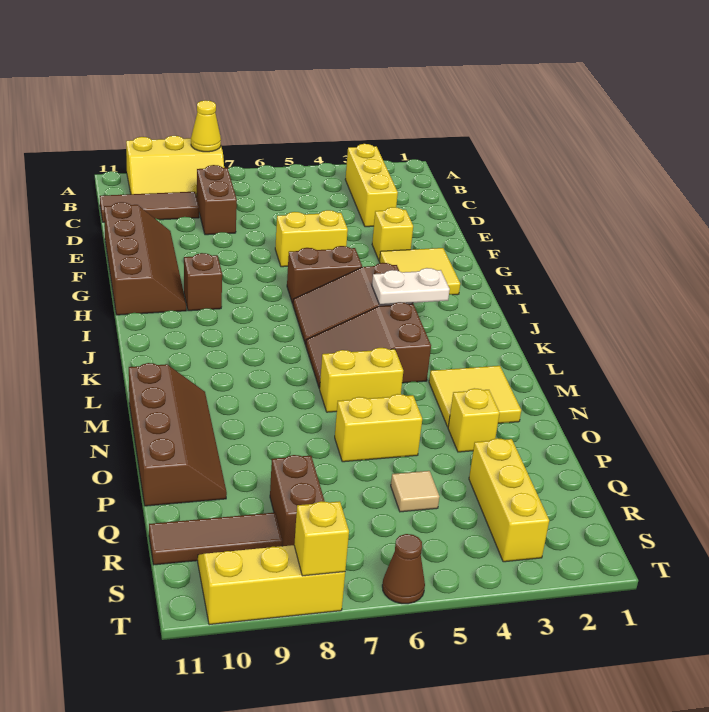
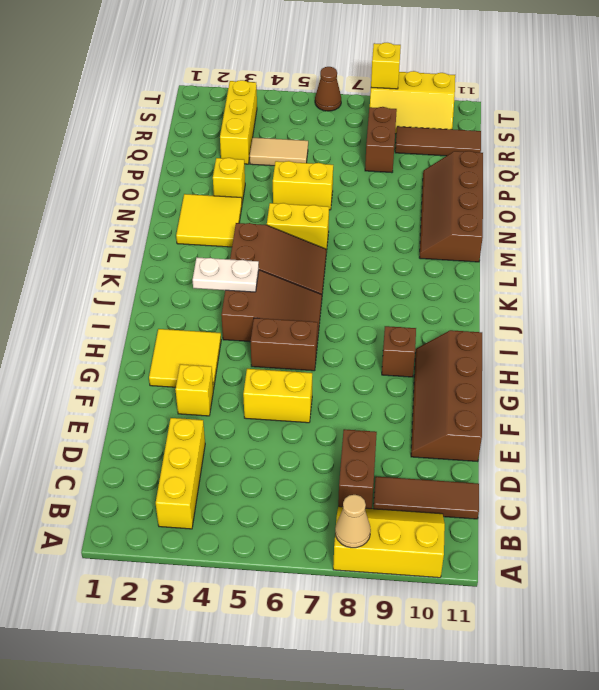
yellow 1x1 cone [191,100,221,152] -> tan 1x1 cone [335,495,371,548]
tan 1x1 tile [391,471,440,512] -> tan 1x2 tile [250,138,308,166]

